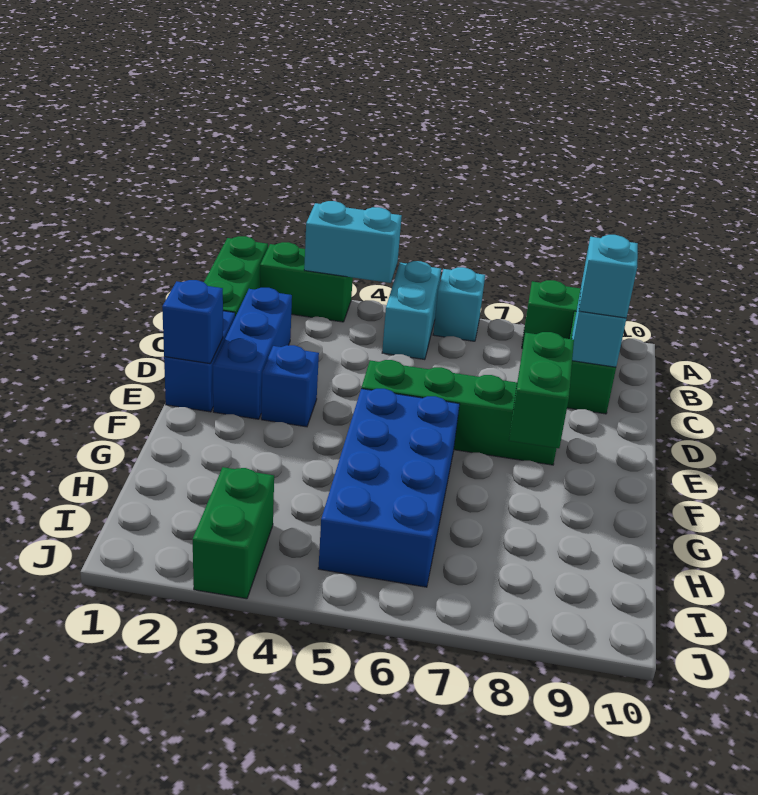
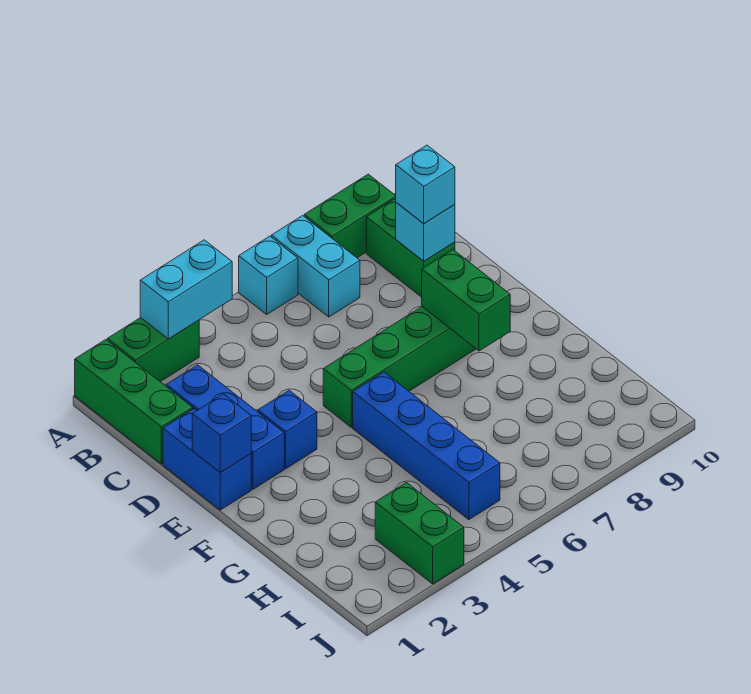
cyan 1x2 brick [382,261,441,360] -> cyan 1x2 brick moved to [271,216,360,317]
blue 2x4 brick [318,389,460,587] -> blue 1x4 brick [353,372,500,520]

